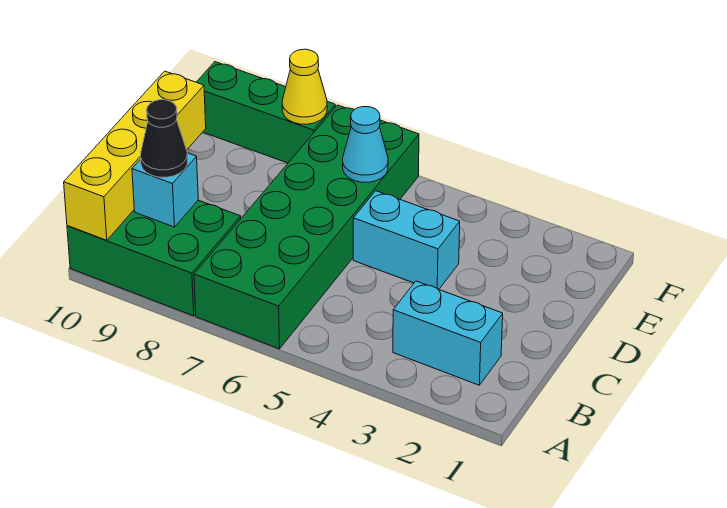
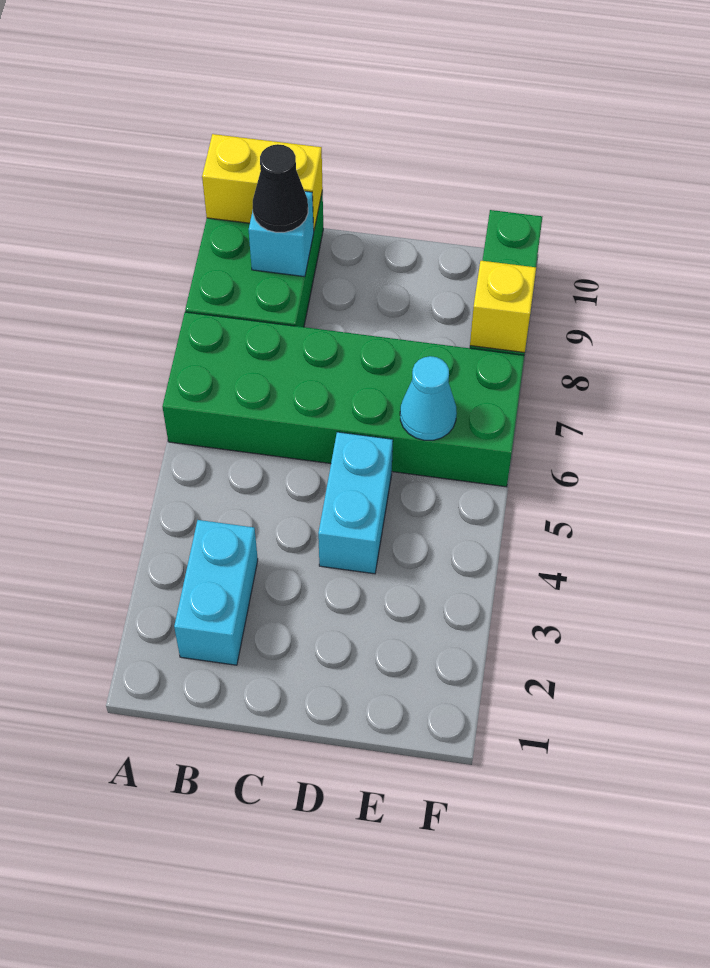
yellow 1x4 brick [64,71,206,240] -> yellow 1x2 brick [202,134,323,229]
yellow 1x1 cone [282,49,327,124] -> yellow 1x1 brick [470,261,536,353]

